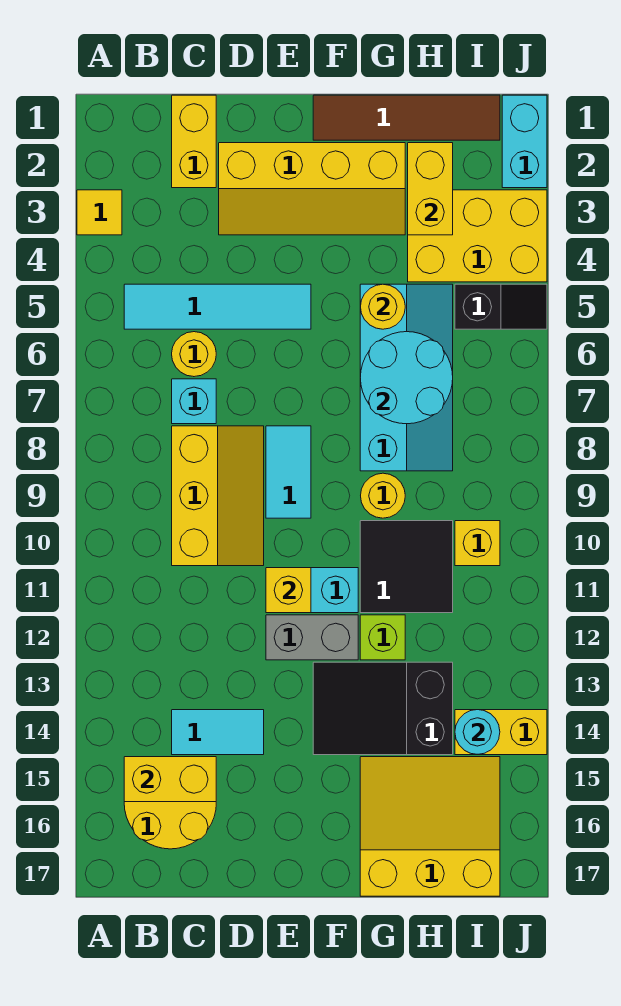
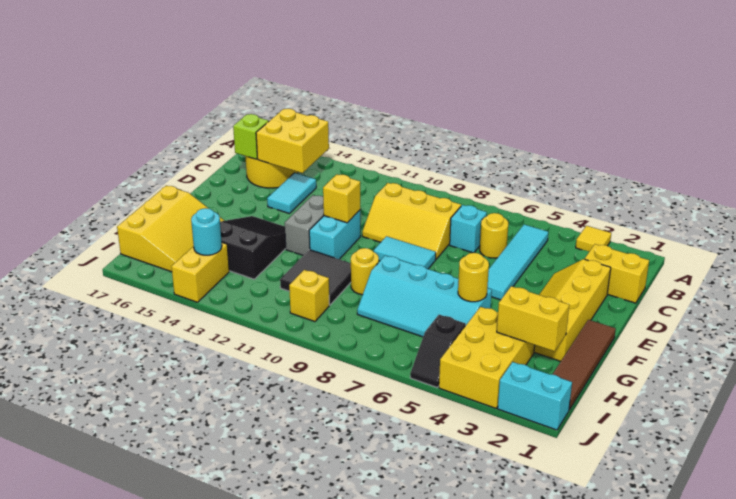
yellow 1x2 brick [124,757,216,802] -> yellow 2x2 brick [256,109,329,173]
cyan 2x2 round brick [360,332,453,424] -> none
lime 1x1 brick [360,615,405,660] -> lime 1x1 brick moved to [233,114,269,159]

